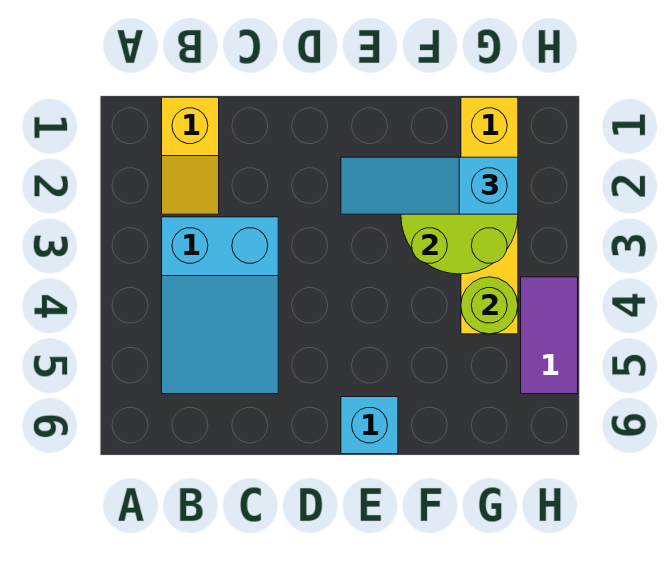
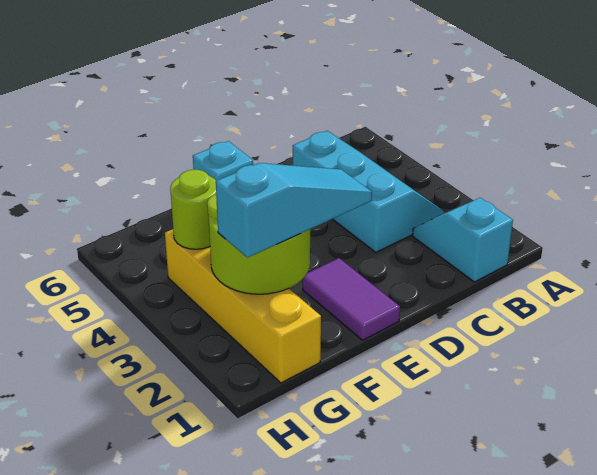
yellow 1x2 slope [162,97,219,214] -> cyan 1x2 slope [413,198,513,282]
cyan 2x3 slope [162,217,278,394] -> cyan 2x3 slope turned to [293,131,444,252]
purple 1x2 tile [521,277,578,394] -> purple 1x2 tile moved to [303,258,400,340]

